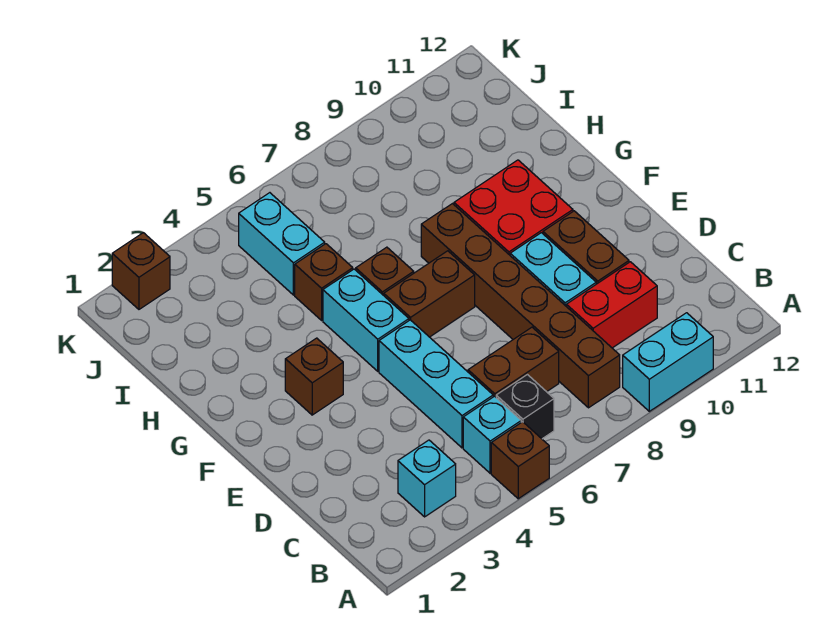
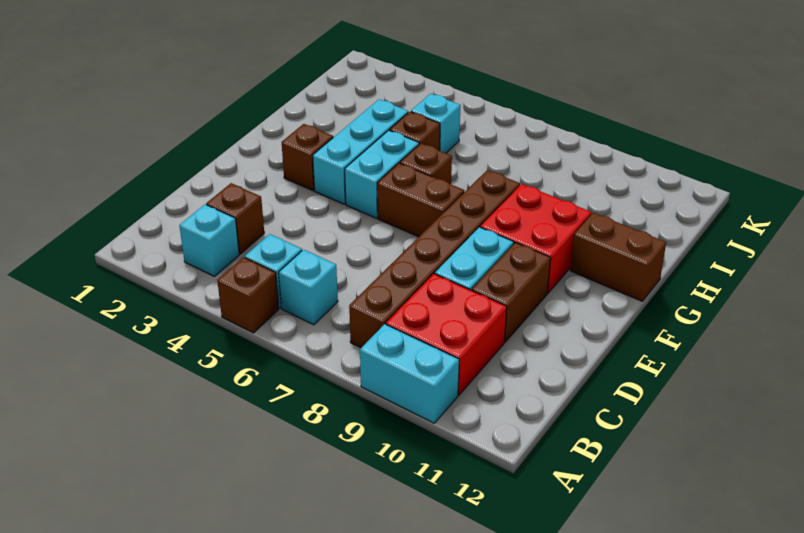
black 1x1 brick [496,375,554,439] -> cyan 1x1 brick [279,250,338,325]
cyan 1x3 brick [379,320,493,448] -> cyan 1x3 brick moved to [313,100,408,204]
brown 1x2 brick [468,327,559,397] -> brown 1x2 brick moved to [570,213,666,301]
red 1x2 brick [566,262,657,348] -> red 2x2 brick [386,274,507,395]
cyan 1x2 brick [239,193,325,295] -> cyan 1x1 brick [411,94,461,153]
brown 1x1 brick [112,233,170,309] -> brown 1x1 brick moved to [206,183,264,254]

